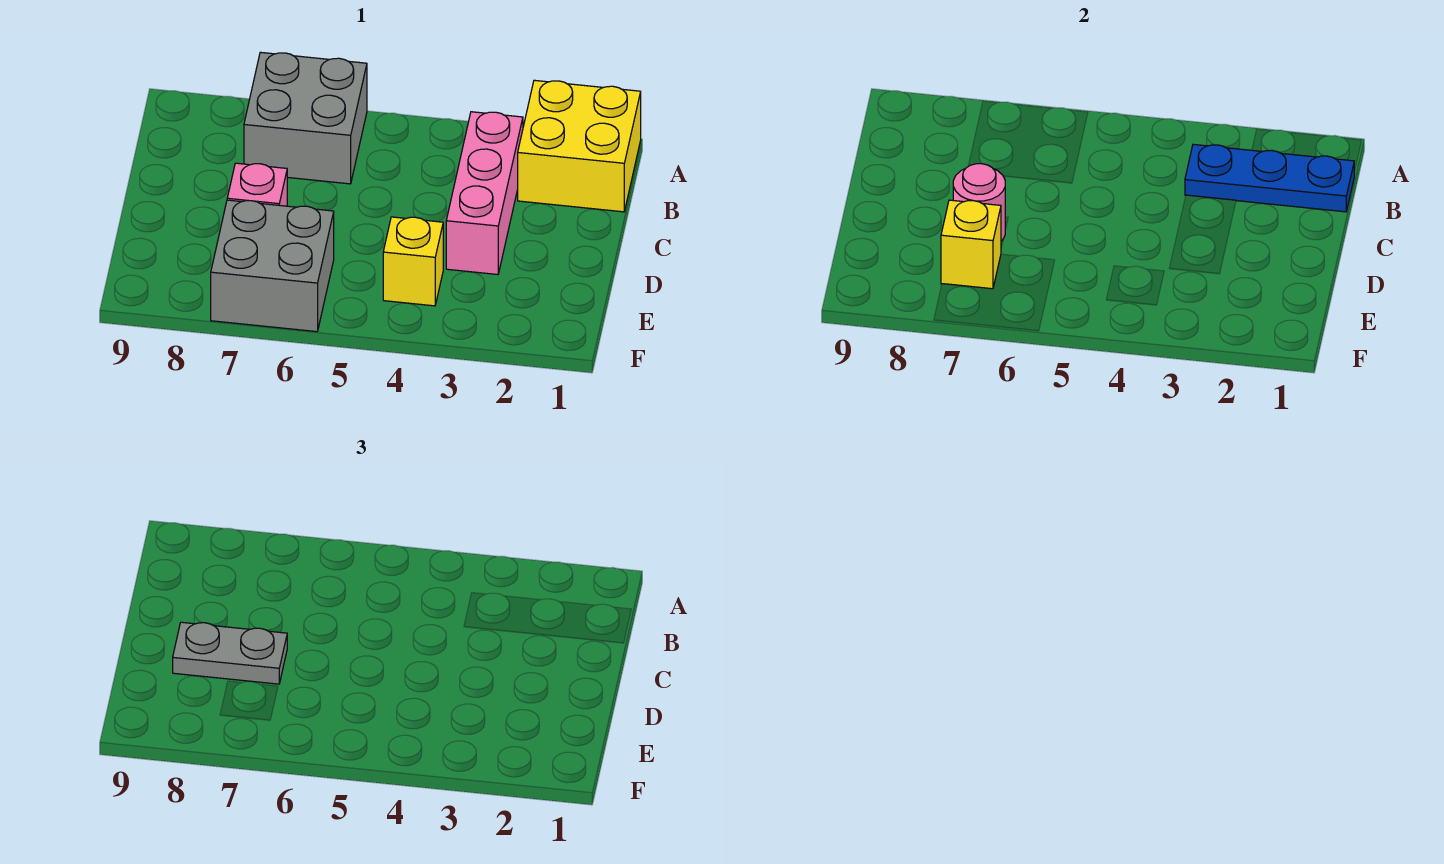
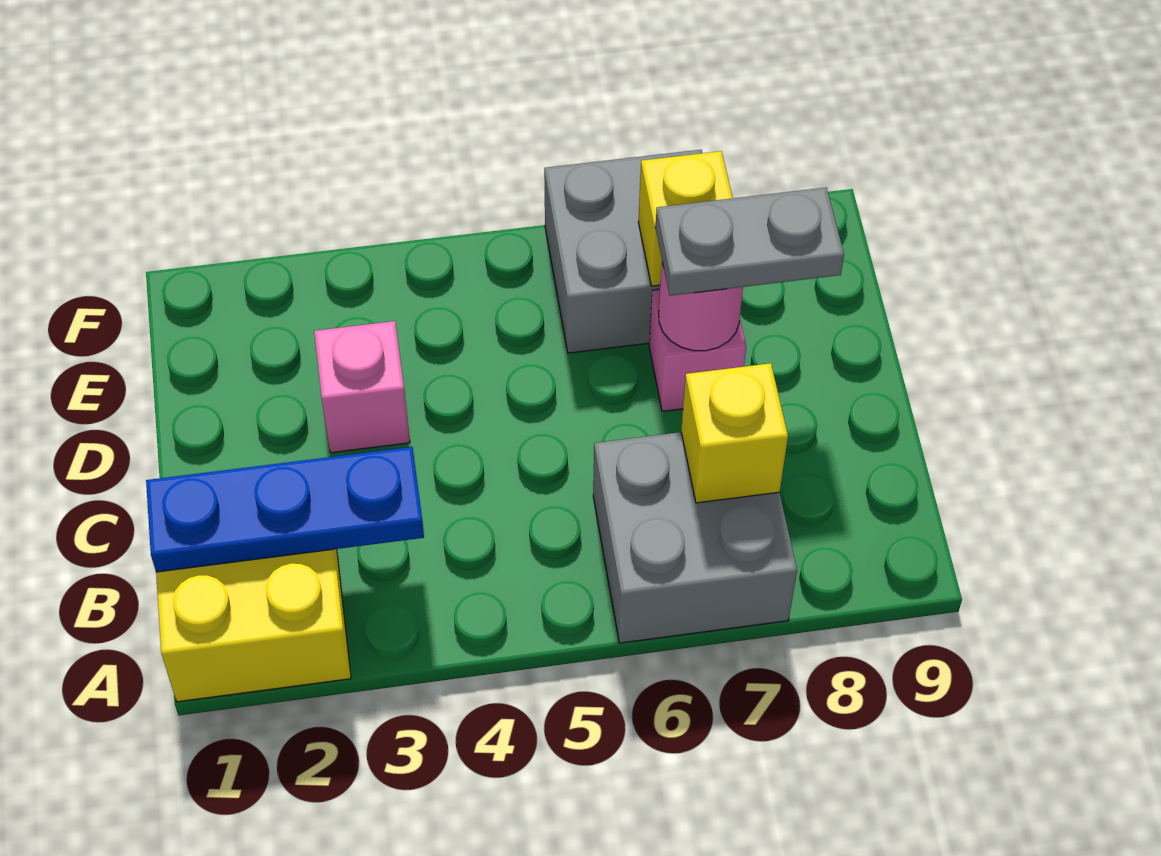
pink 1x3 brick [446,112,523,275] -> pink 1x1 brick [314,321,410,453]
yellow 1x1 brick [383,217,443,306] -> yellow 1x1 brick moved to [681,363,788,503]

